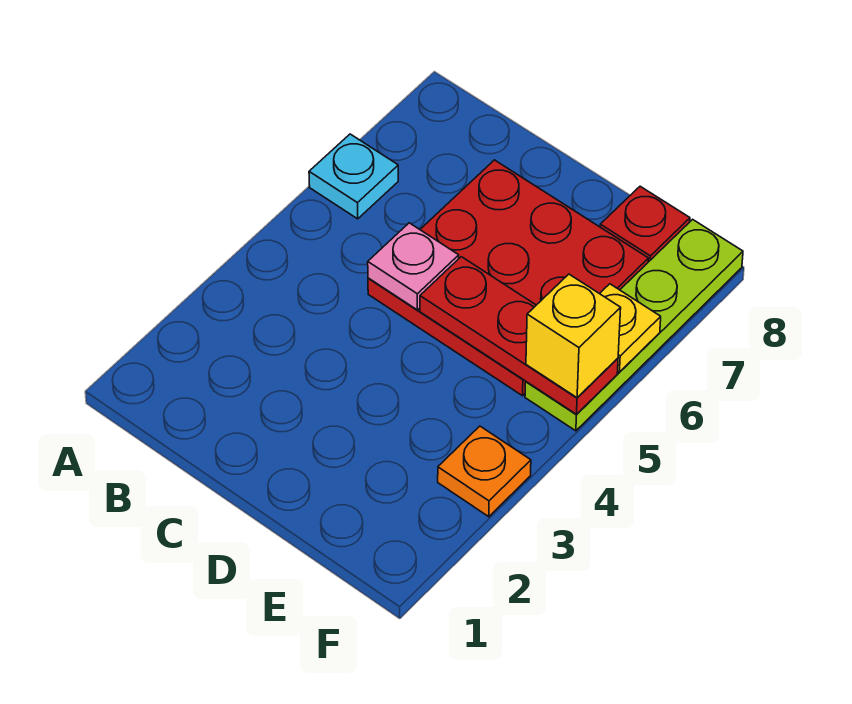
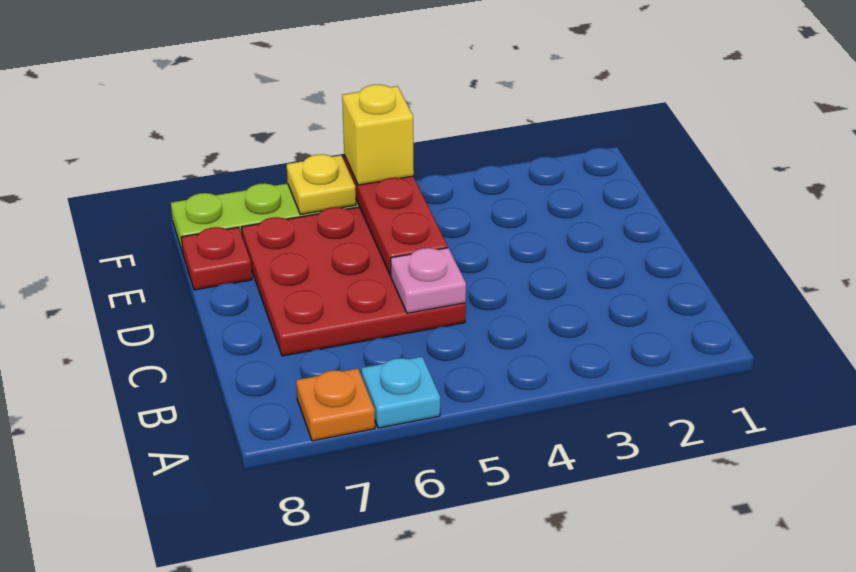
orange 1x1 plate [438,426,531,517] -> orange 1x1 plate moved to [296,369,375,441]

